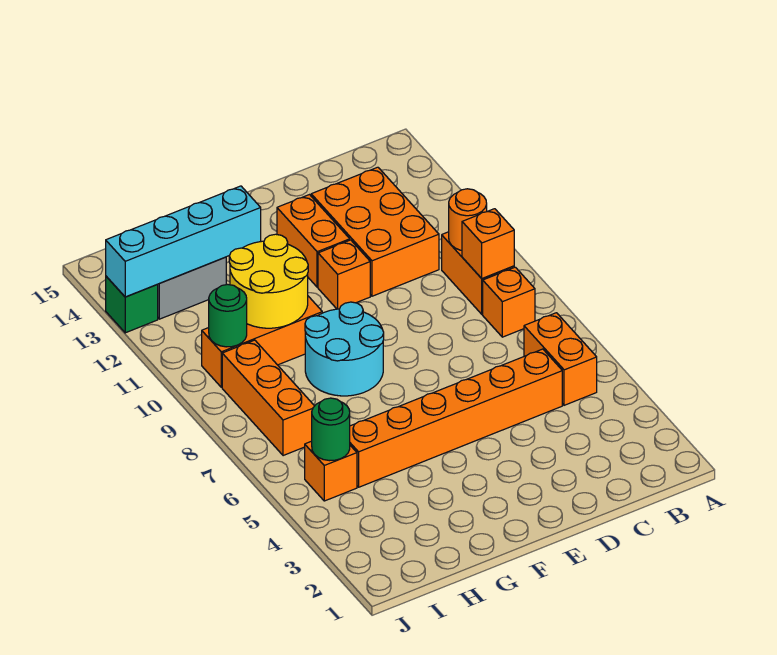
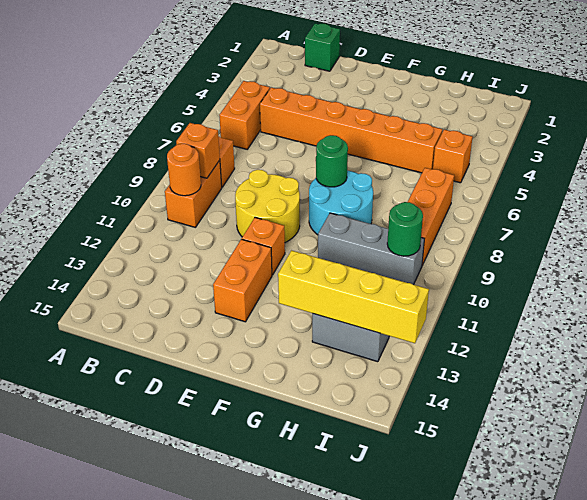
orange 2x3 brick [311,167,439,296] -> none
orange 1x3 brick [202,296,322,387] -> grey 1x3 brick [318,213,424,285]
yellow 2x2 round brick [229,234,308,328] -> yellow 2x2 round brick moved to [235,170,300,242]
cyan 1x4 brick [106,186,261,297] -> yellow 1x4 brick [278,250,429,343]
green 1x1 round brick [312,398,350,461] -> green 1x1 round brick moved to [316,135,348,187]
green 1x1 brick [106,276,158,333] -> green 1x1 brick moved to [305,24,340,71]

